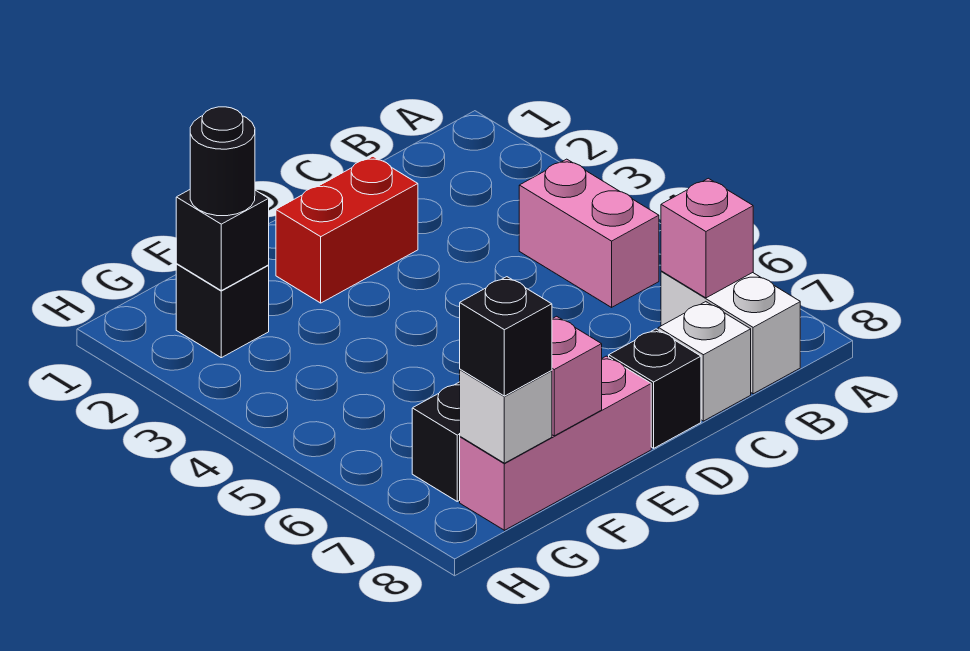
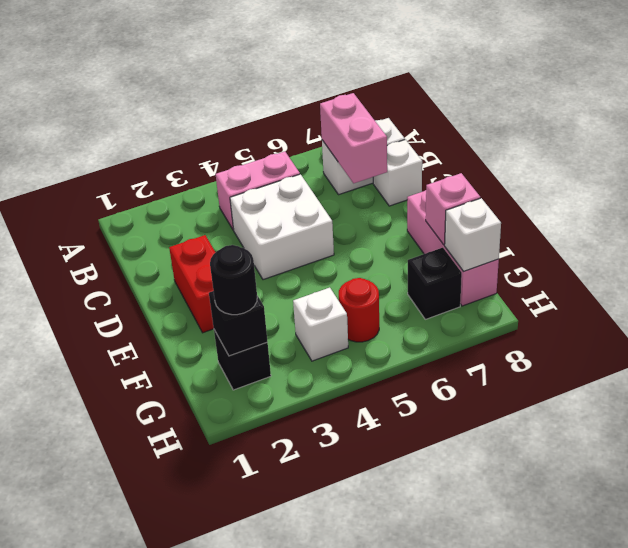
pink 1x1 brick [661,178,753,298] -> pink 1x2 brick [320,93,387,183]
none -> white 2x2 brick [230,174,334,280]
black 1x1 brick [609,329,701,448] -> none
none -> white 1x1 brick [293,288,348,361]
none -> red 1x1 round brick [339,278,379,342]
black 1x1 brick [460,277,552,396] -> none

